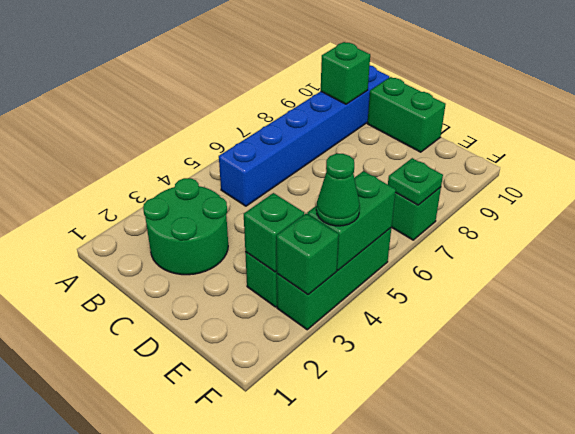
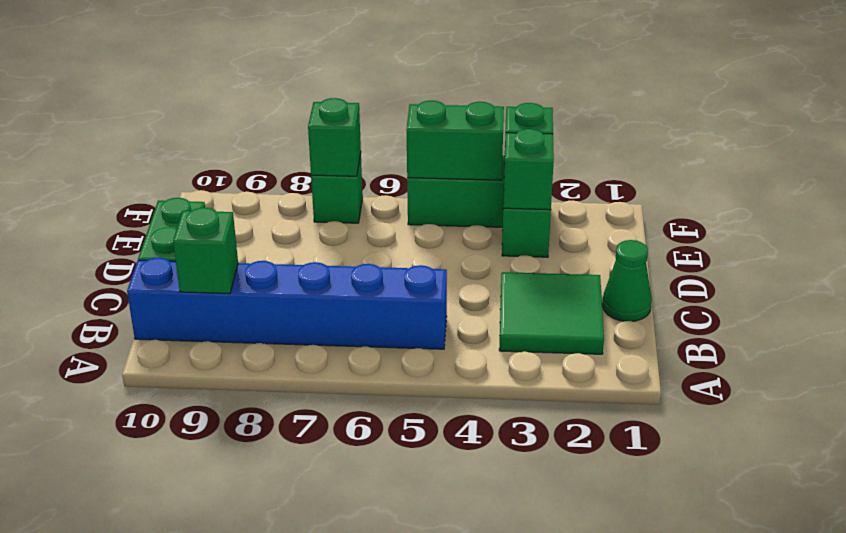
green 2x2 round brick [143,178,228,275] -> green 2x2 tile [499,272,604,354]
green 1x1 cone [316,154,360,226] -> green 1x1 cone moved to [602,240,652,321]
green 1x1 plate [388,158,443,205] -> green 1x1 brick [308,98,361,176]

